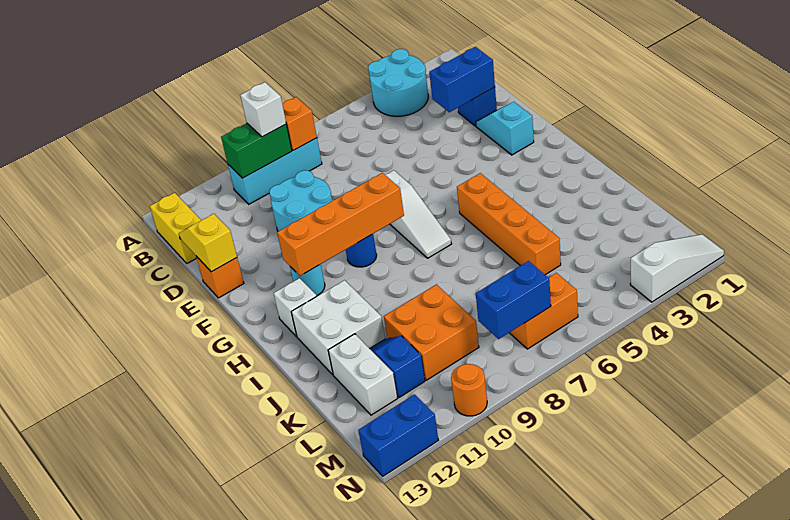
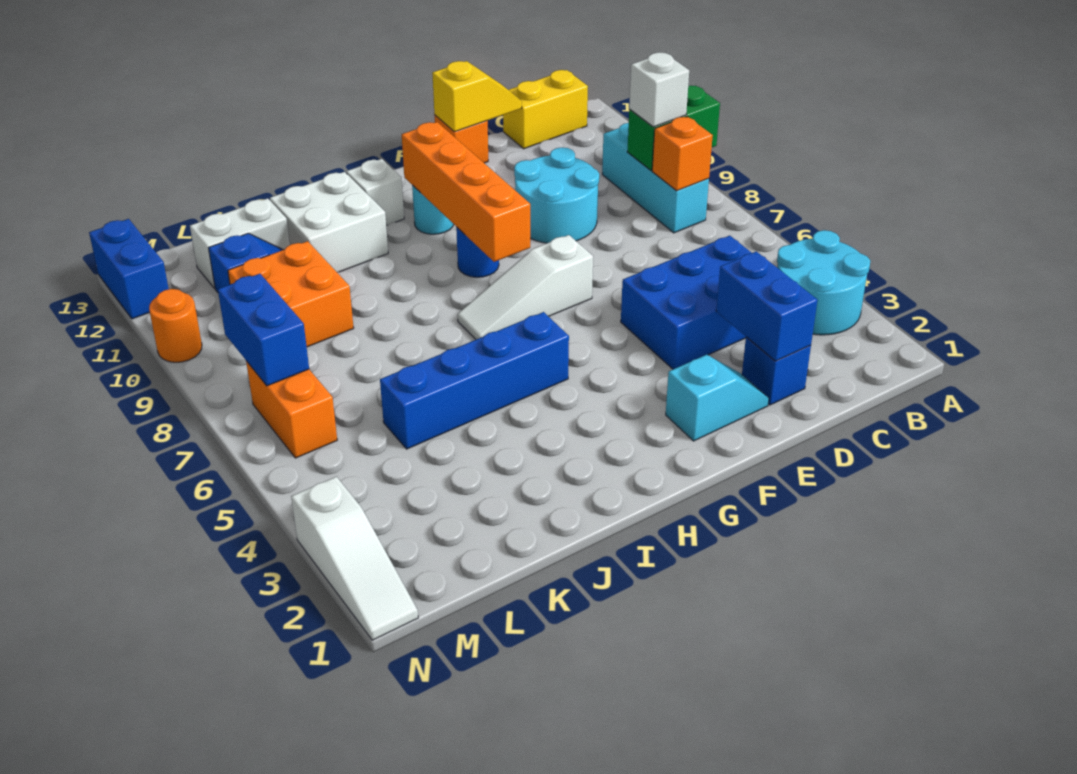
green 1x2 brick [221,123,292,178] -> green 1x2 brick turned to [627,86,720,171]
none -> blue 2x3 brick [621,236,751,369]
orange 1x4 brick [457,173,561,275] -> blue 1x4 brick [380,312,569,449]

